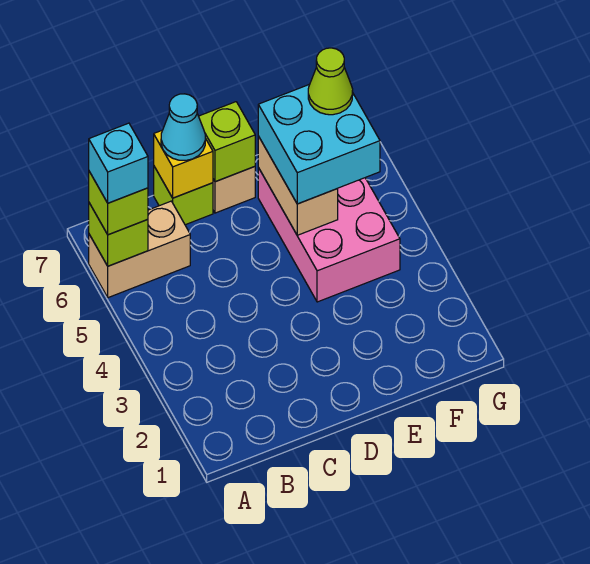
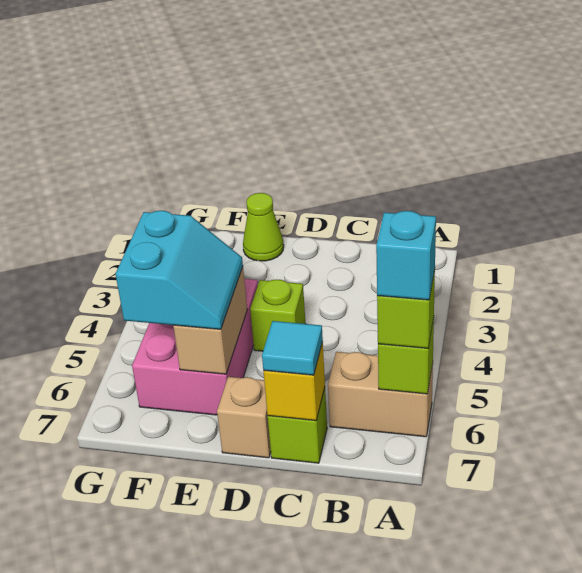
cyan 1x1 cone [161,94,205,160] -> cyan 1x1 tile [262,321,323,375]
lime 1x1 brick [199,102,255,182] -> lime 1x1 brick moved to [250,279,305,351]
cyan 2x2 brick [258,84,380,204] -> cyan 2x2 slope [116,211,243,329]
lime 1x1 cone [308,48,353,115] -> lime 1x1 cone moved to [243,193,284,261]

